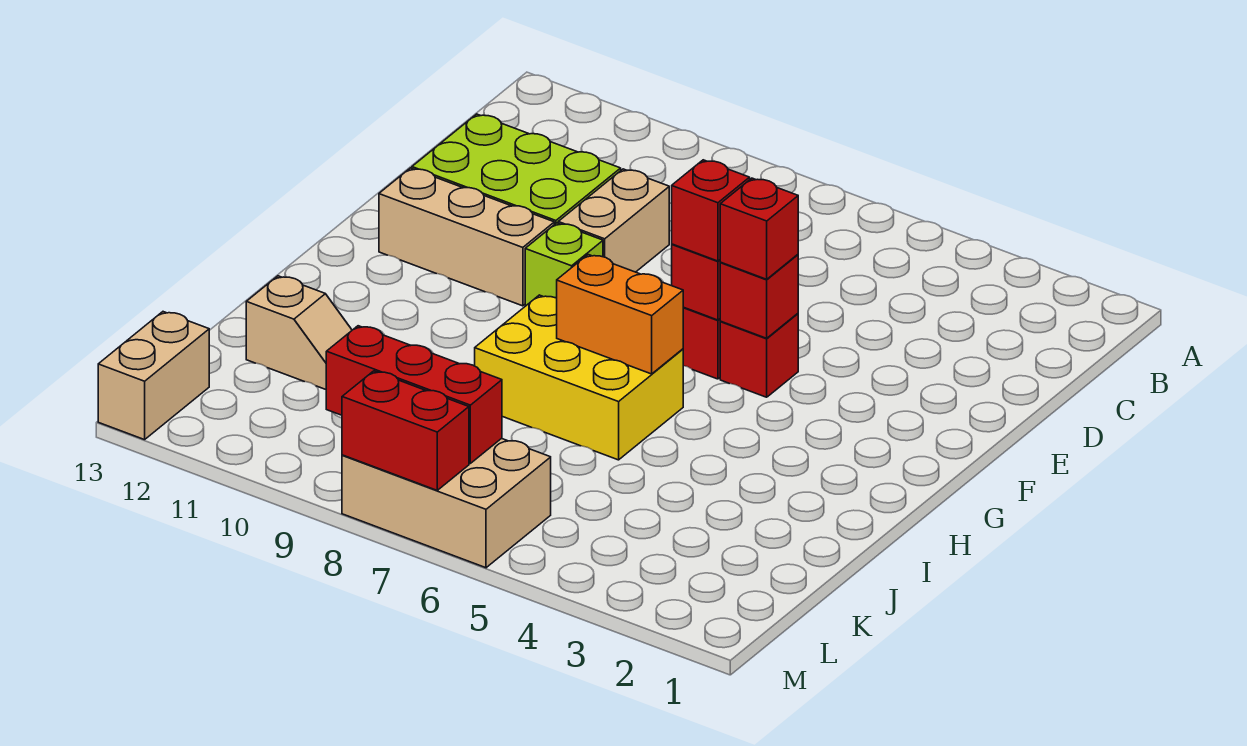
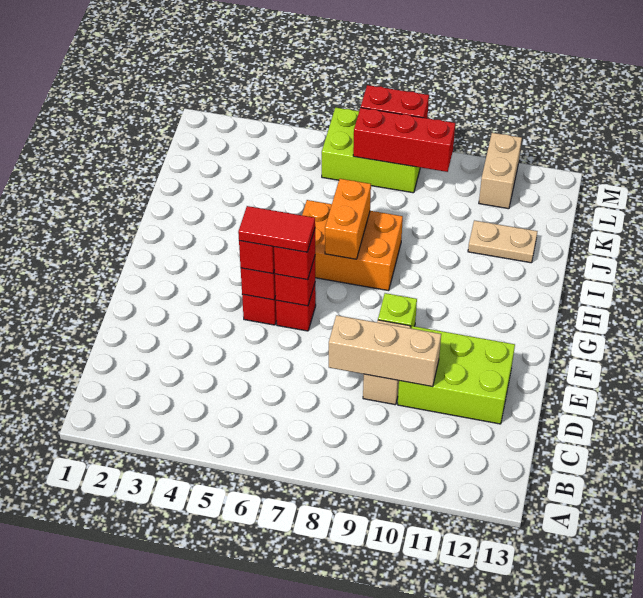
none -> red 1x2 tile [238,206,315,252]
tan 1x3 brick [379,168,554,306] -> tan 1x3 brick moved to [329,315,441,387]
yellow 2x3 brick [475,295,683,460] -> orange 2x3 brick [302,200,403,291]
orange 1x2 brick [557,255,683,374] -> orange 1x2 brick turned to [325,179,371,259]
tan 1x2 slope [246,276,352,389] -> tan 1x2 plate [468,220,537,263]
tan 2x3 brick [342,438,551,568] -> lime 2x3 brick [322,108,420,193]
tan 1x2 brick [98,312,209,440] -> tan 1x2 brick moved to [479,133,522,209]

